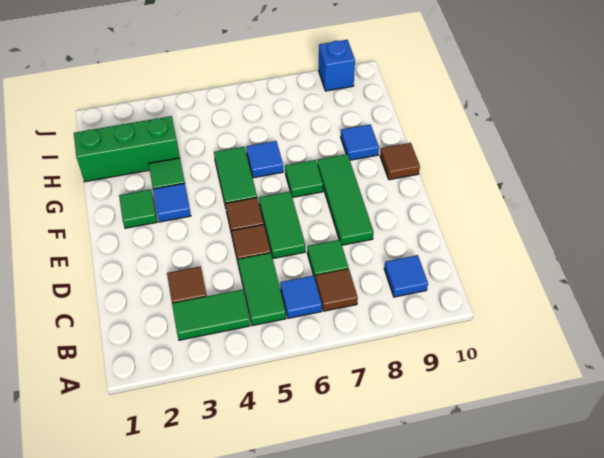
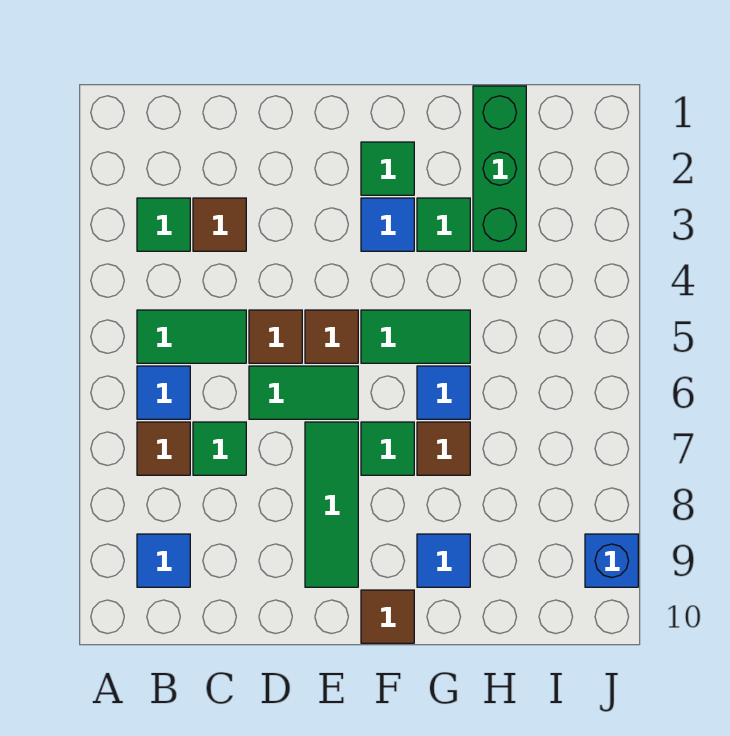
green 1x2 tile [172,289,250,340] -> green 1x1 tile [137,198,190,251]
green 1x3 tile [317,154,374,245] -> green 1x3 tile turned to [305,422,358,587]
none -> brown 1x1 tile [417,422,470,475]

